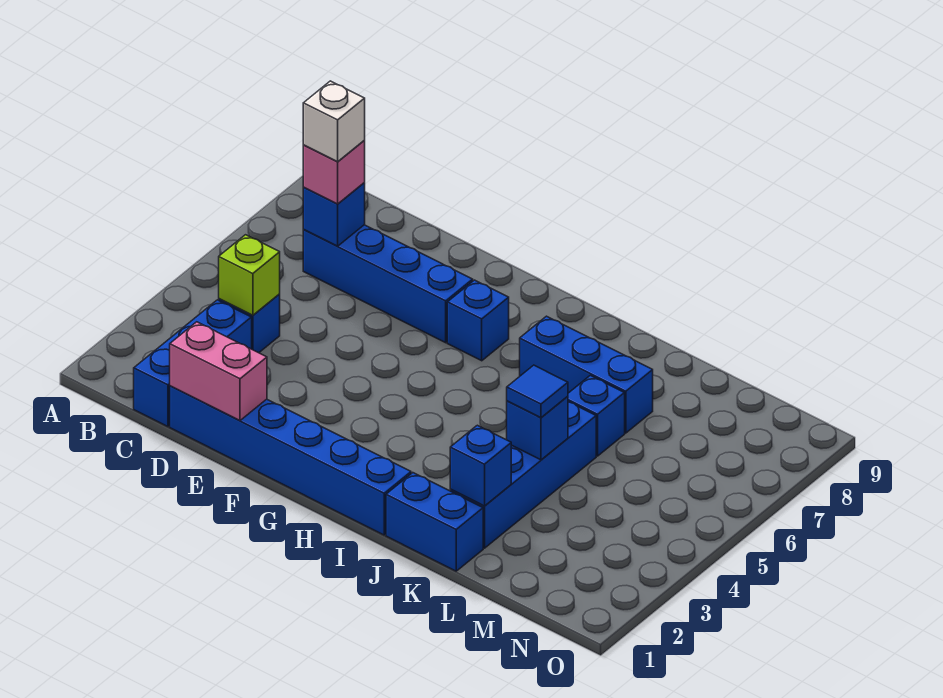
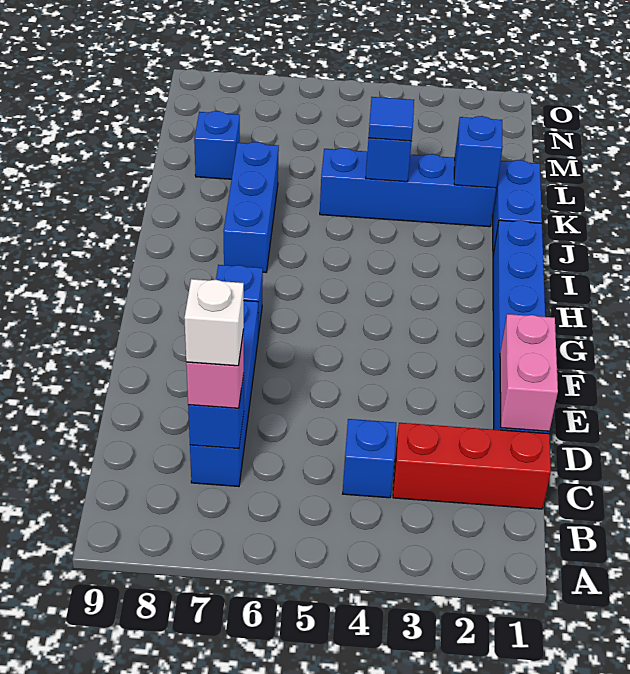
blue 1x3 brick [134,300,252,427] -> red 1x3 brick [393,423,551,509]
lime 1x1 brick [219,235,280,316] -> none
blue 1x1 brick [568,375,625,456] -> blue 1x1 brick moved to [194,111,240,179]

